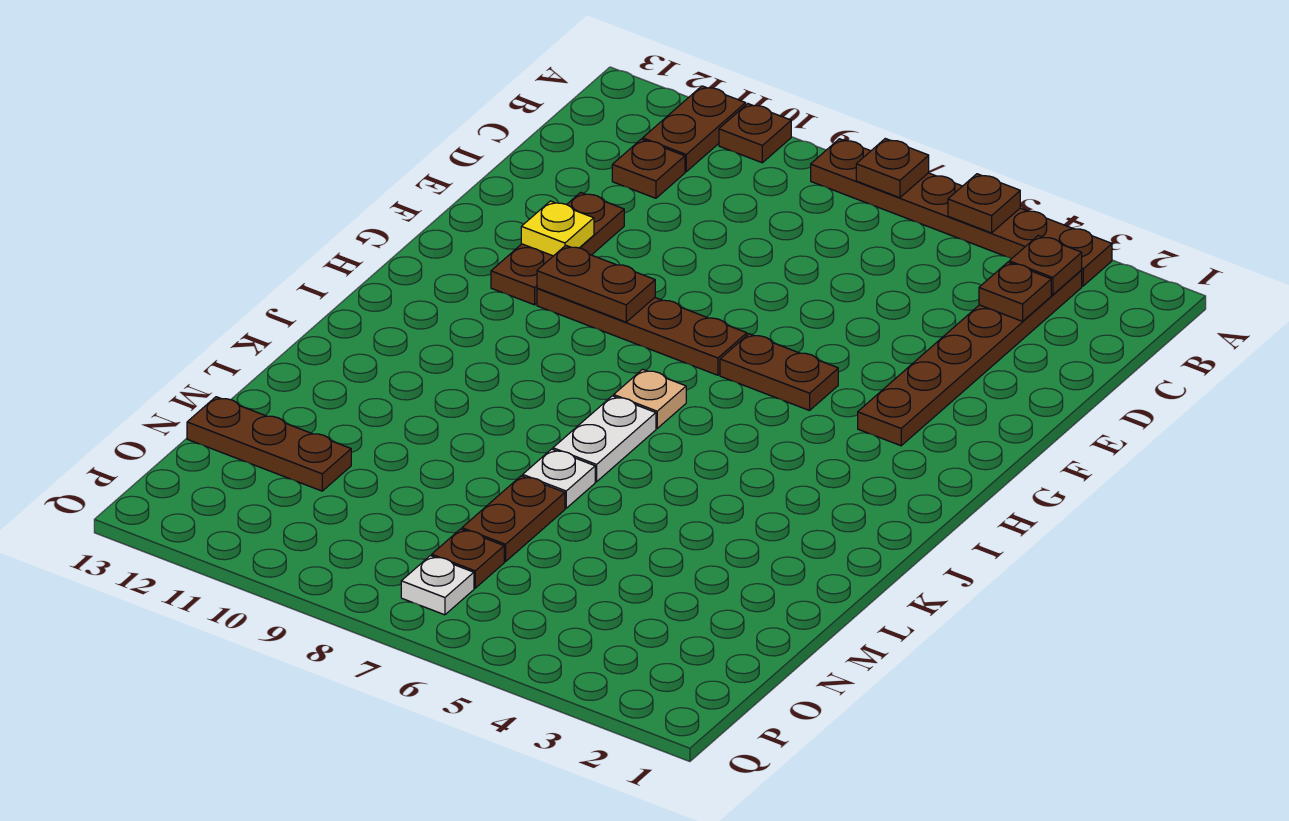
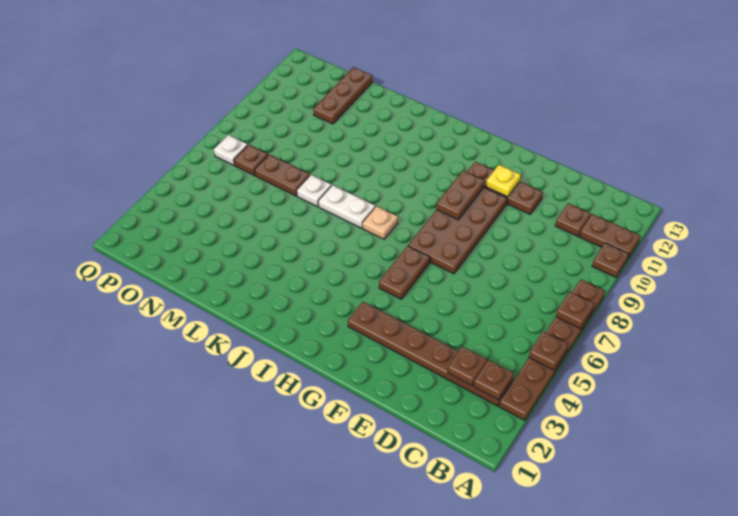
brown 1x4 plate [537,288,747,375] -> brown 2x4 plate [408,188,507,274]

